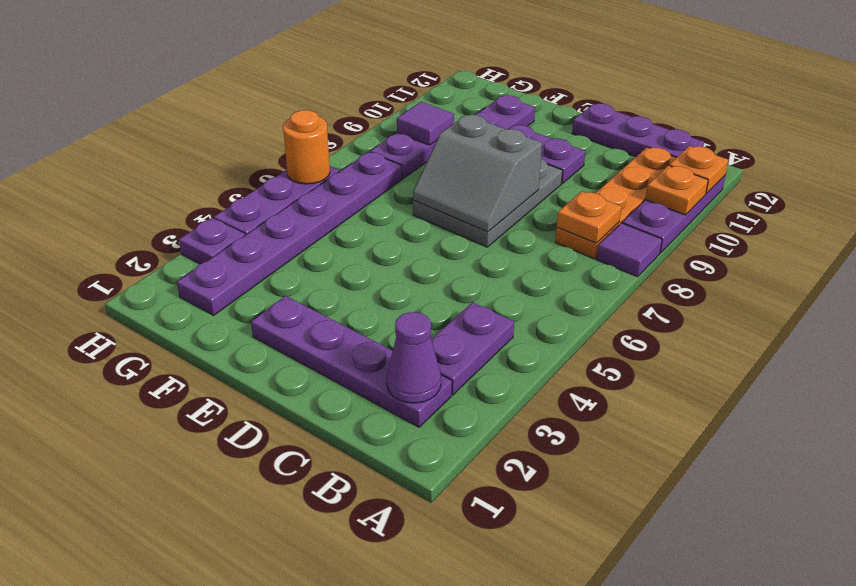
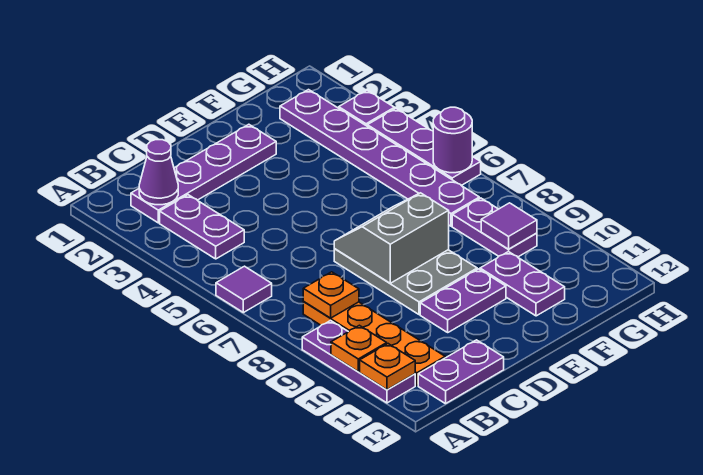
purple 1x1 tile [597,223,662,277] -> purple 1x1 tile moved to [216,266,272,313]
purple 1x3 plate [572,104,704,157] -> purple 1x2 plate [418,340,504,404]
orange 1x1 round brick [283,110,330,184] -> purple 1x1 round brick [433,107,472,173]

